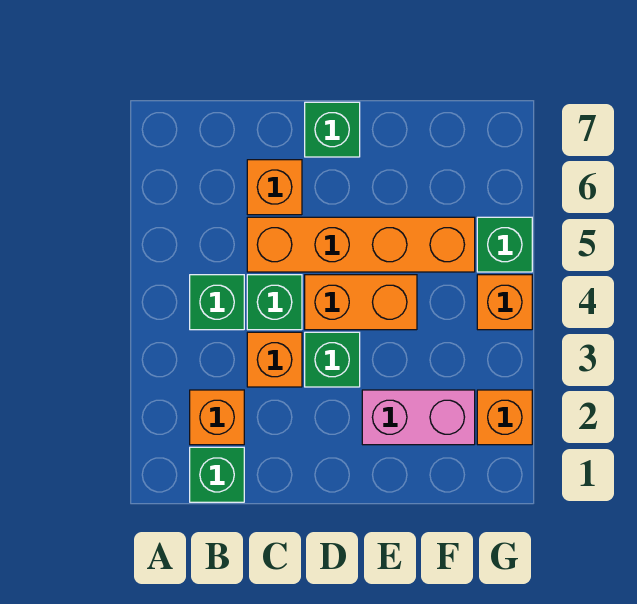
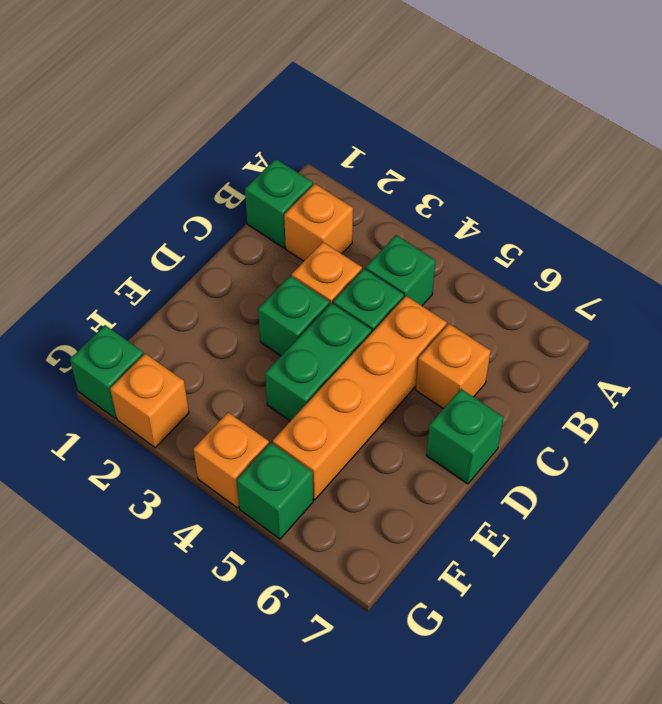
orange 1x2 brick [305,275,417,330] -> green 1x2 brick [265,303,372,421]
pink 1x2 brick [362,390,475,445] -> none
none -> green 1x1 brick [70,325,144,418]

